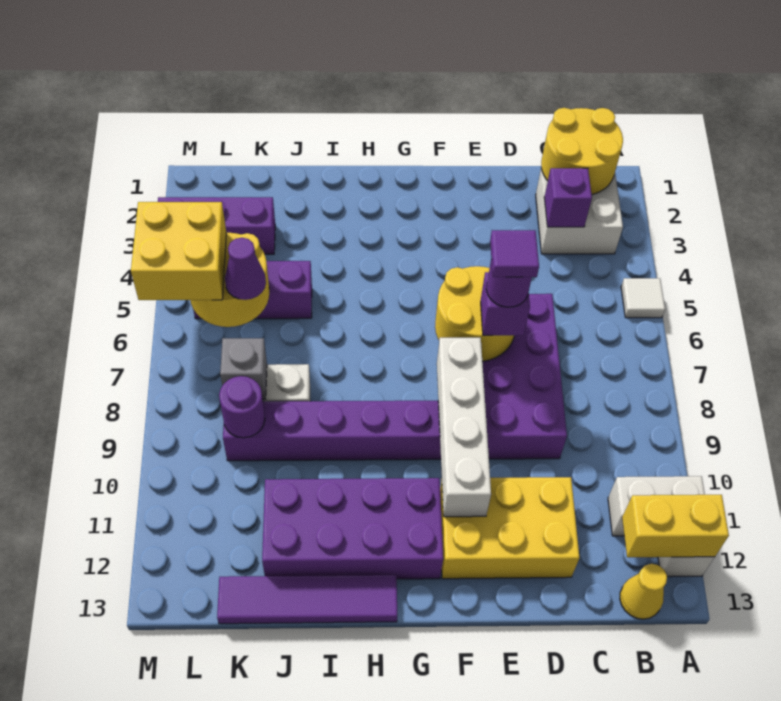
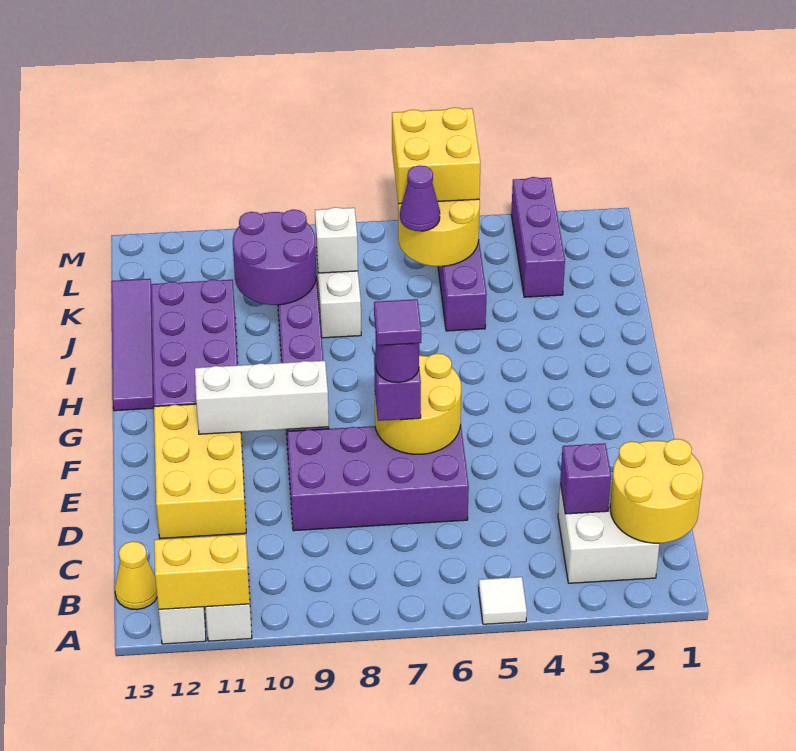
yellow 1x2 brick [622,495,729,557] -> yellow 1x2 brick turned to [154,534,250,609]
white 1x4 brick [437,338,491,517] -> white 1x3 brick [195,361,329,434]
grey 1x1 brick [220,338,267,399] -> white 1x1 brick [315,207,358,273]
purple 1x1 round brick [219,376,265,438] -> purple 2x2 round brick [233,210,316,305]

